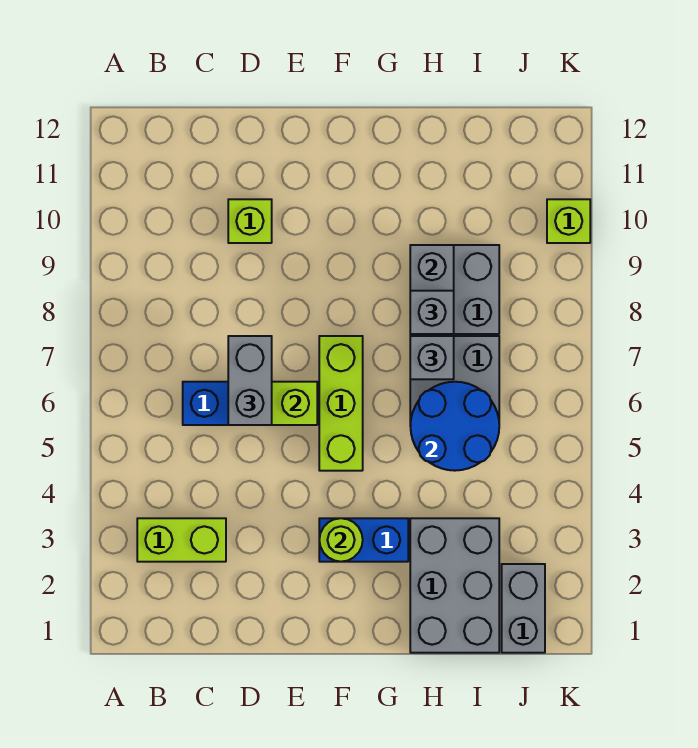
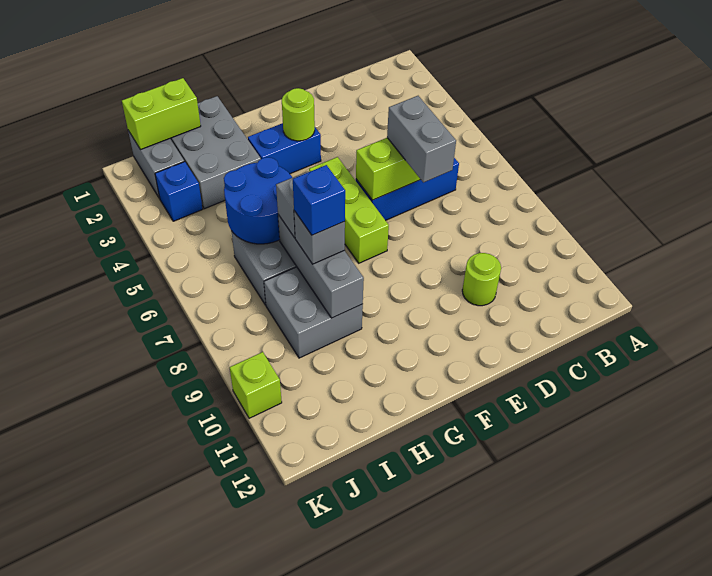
lime 1x2 brick [137,518,226,562] -> lime 1x2 brick moved to [122,78,201,150]
lime 1x1 brick [228,199,272,243] -> lime 1x1 round brick [462,253,501,306]
none -> blue 1x1 brick [293,165,345,235]
none -> blue 1x1 brick [155,162,203,221]

